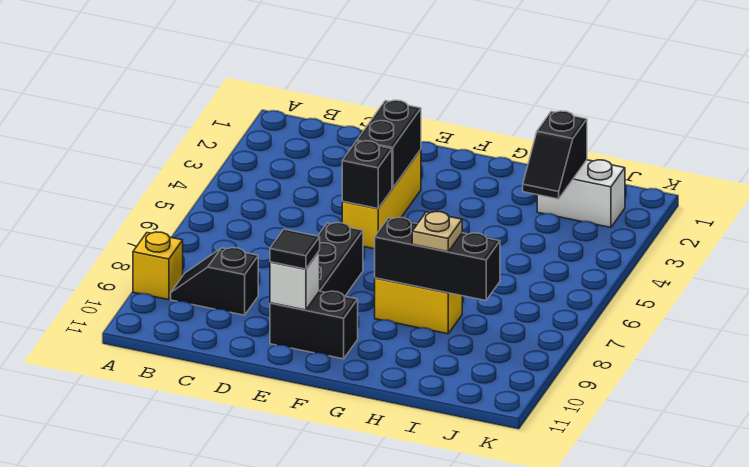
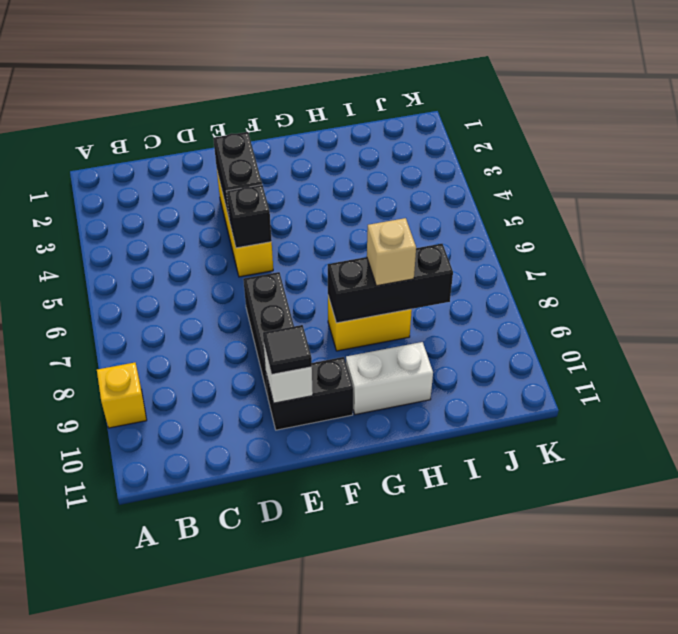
black 1x2 slope [171,248,258,315] -> none
tan 1x1 plate [412,212,462,252] -> tan 1x1 brick [367,218,416,286]
white 1x2 brick [537,160,625,228] -> white 1x2 brick moved to [346,342,433,415]
black 1x2 slope [523,111,587,199] -> none

